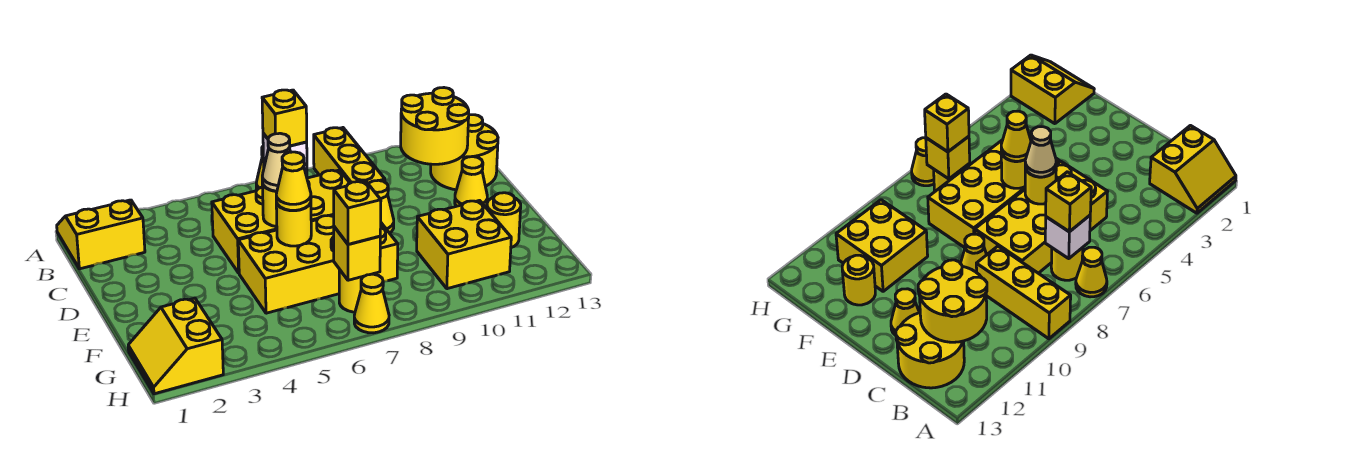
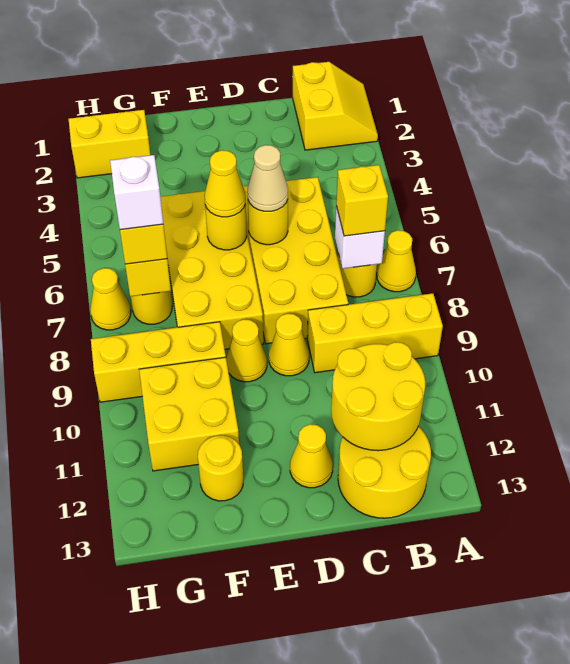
none -> yellow 1x1 cone [226,319,267,382]
none -> yellow 1x3 brick [91,322,226,402]
none -> white 1x1 brick [110,155,163,230]

